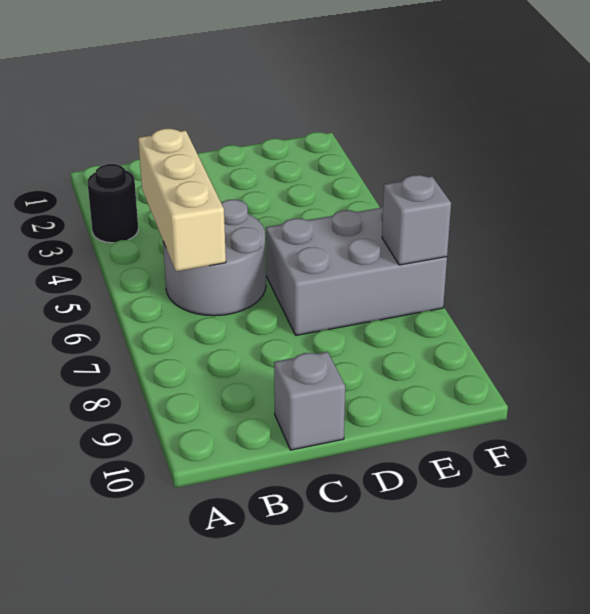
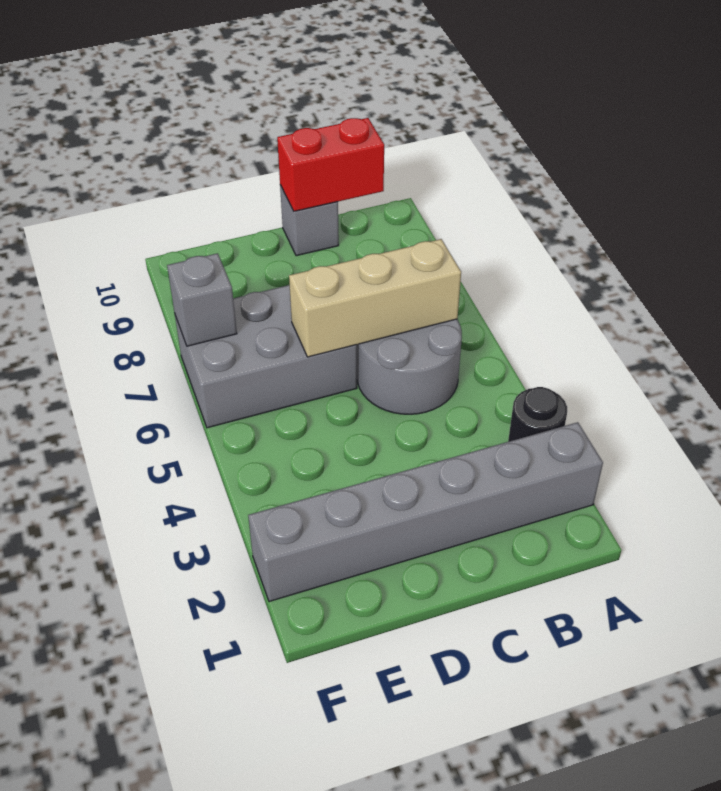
none -> grey 1x6 brick [248,422,603,602]
tan 1x3 brick [138,129,226,271] -> tan 1x3 brick turned to [289,239,461,357]
none -> red 1x2 brick [277,118,384,211]

